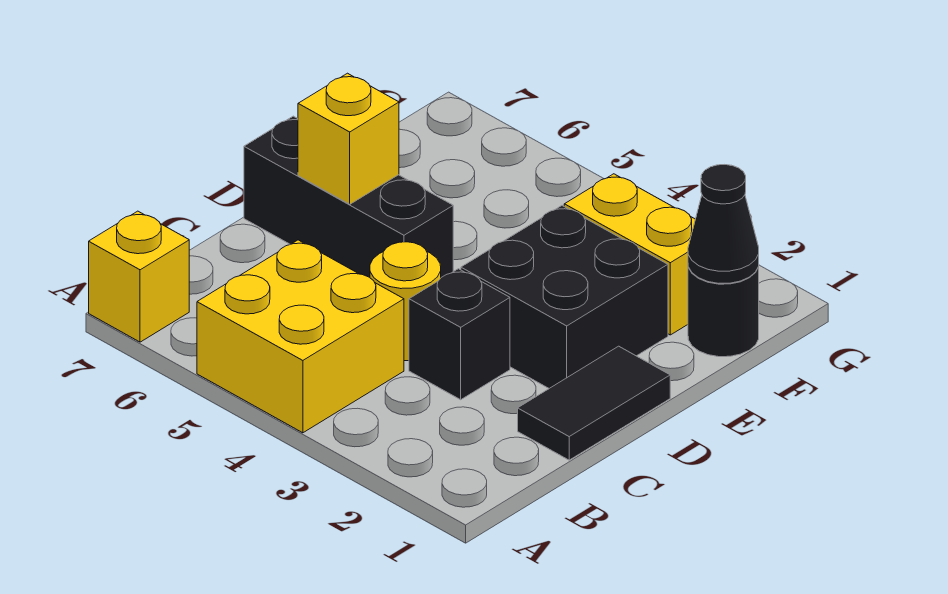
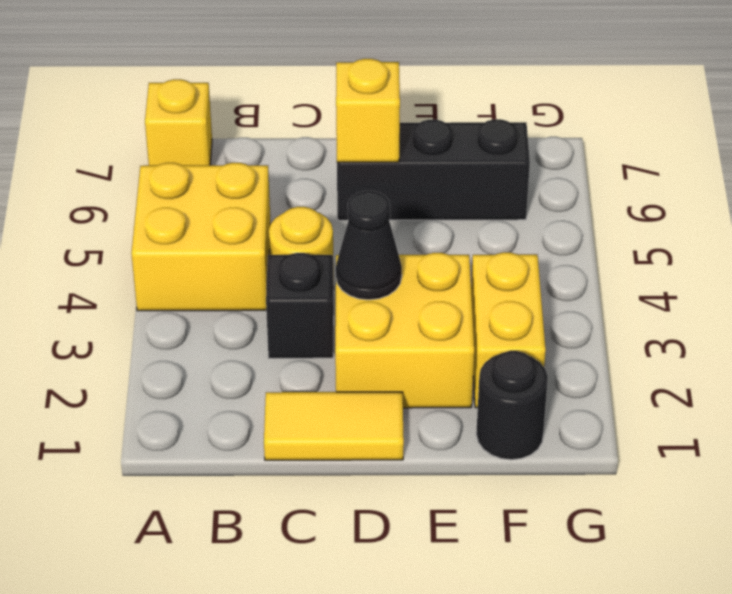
black 1x2 tile [518,346,670,460] -> yellow 1x2 tile [264,392,404,460]
black 2x2 brick [461,206,668,388] -> yellow 2x2 brick [335,253,474,408]
black 1x3 brick [244,116,453,277] -> black 1x3 brick turned to [337,119,530,220]
black 1x1 cone [688,165,759,283] -> black 1x1 cone moved to [336,191,402,300]

